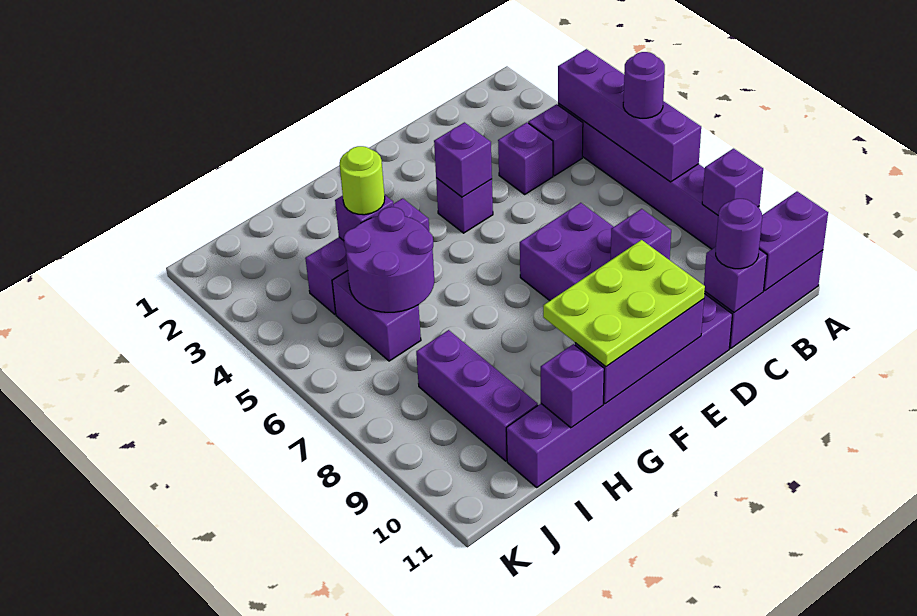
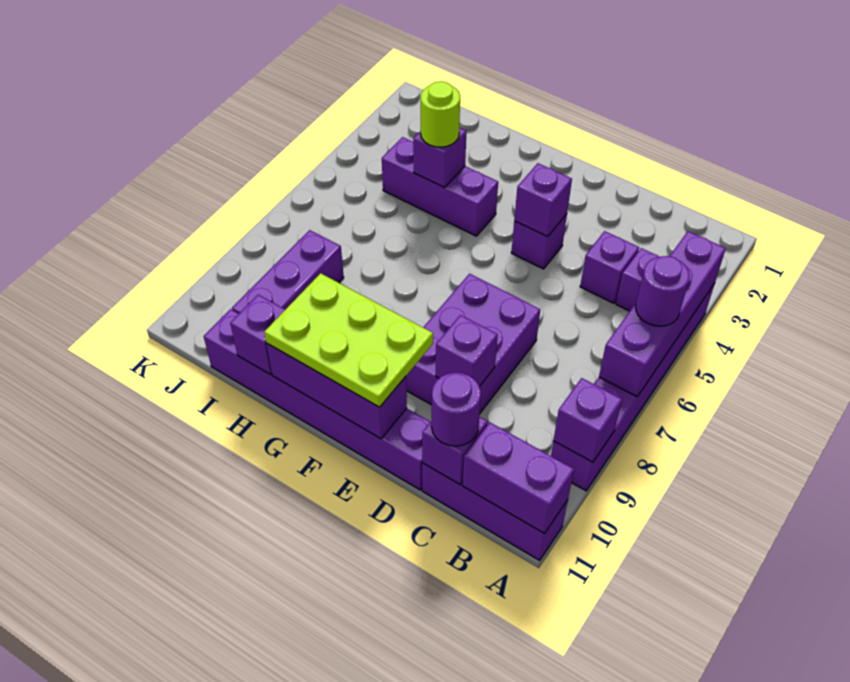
purple 2x2 round brick [344,207,434,312] -> none
purple 1x2 brick [332,271,421,361] -> none

